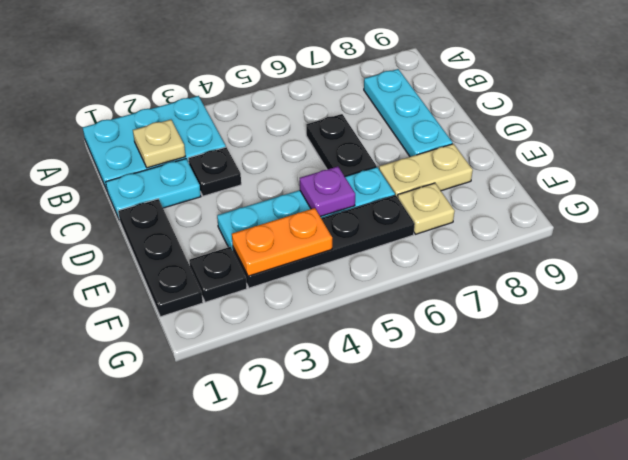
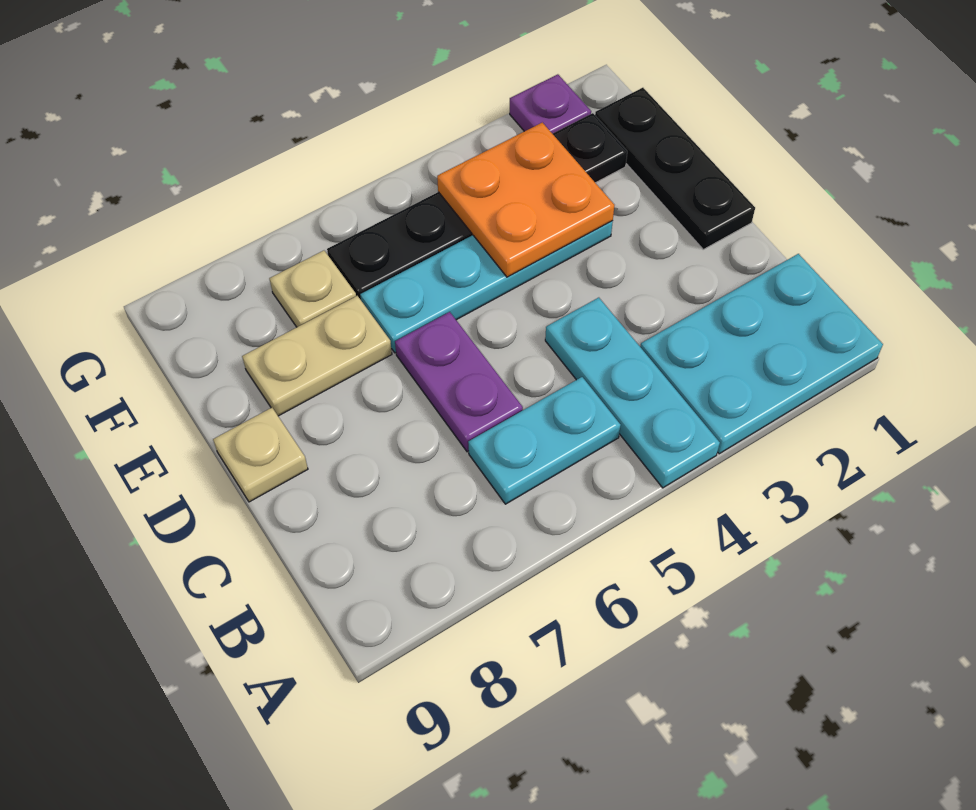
tan 1x1 plate [133,120,186,168] -> tan 1x1 plate moved to [213,408,308,502]
cyan 1x3 plate [364,69,453,157] -> cyan 1x3 plate moved to [545,298,720,488]
cyan 1x2 plate [106,159,201,221] -> cyan 1x2 plate moved to [468,377,621,504]
black 1x1 plate [188,147,241,196] -> none
black 1x2 plate [306,114,376,176] -> purple 1x2 plate [395,312,523,452]
purple 1x1 plate [300,166,355,217] -> purple 1x1 plate moved to [510,74,591,134]
orange 1x2 plate [232,208,332,276] -> orange 2x2 plate [437,122,614,277]

